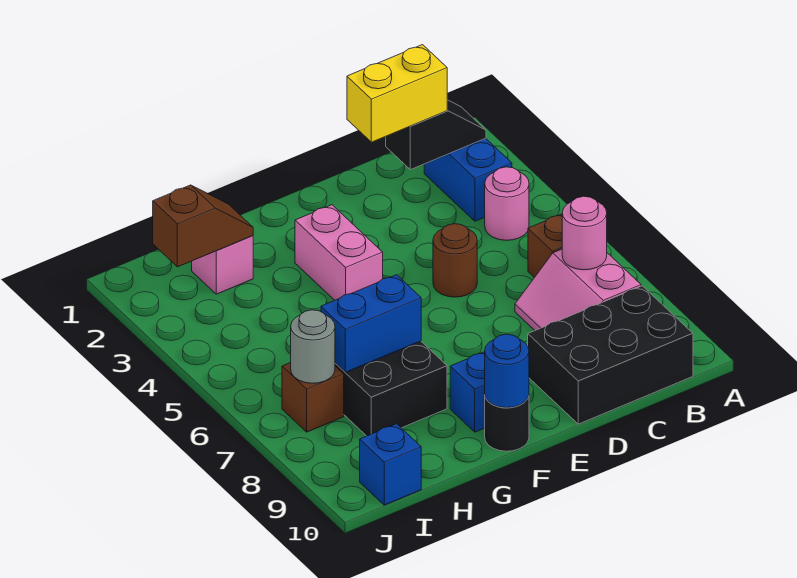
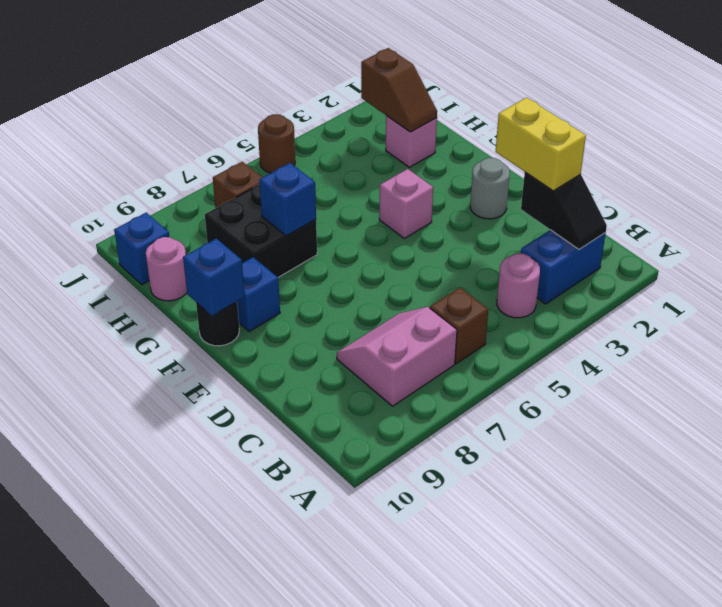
pink 1x1 round brick [562,196,607,270] -> pink 1x1 round brick moved to [146,237,187,301]
black 2x3 brick [528,286,693,424] -> none
brown 1x1 round brick [433,224,477,297] -> brown 1x1 round brick moved to [258,114,295,173]
pink 1x2 brick [295,205,383,300] -> pink 1x1 brick [379,169,433,238]
blue 1x1 round brick [485,334,529,408] -> blue 1x1 brick [183,238,245,316]
blue 1x2 brick [321,275,421,372] -> blue 1x1 brick [259,163,316,236]
grey 1x1 round brick [291,310,335,383] -> grey 1x1 round brick moved to [470,158,510,219]

